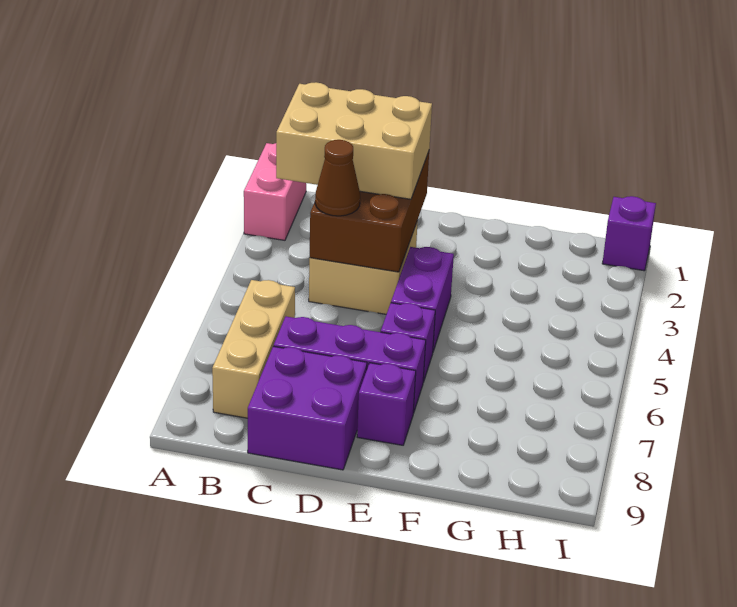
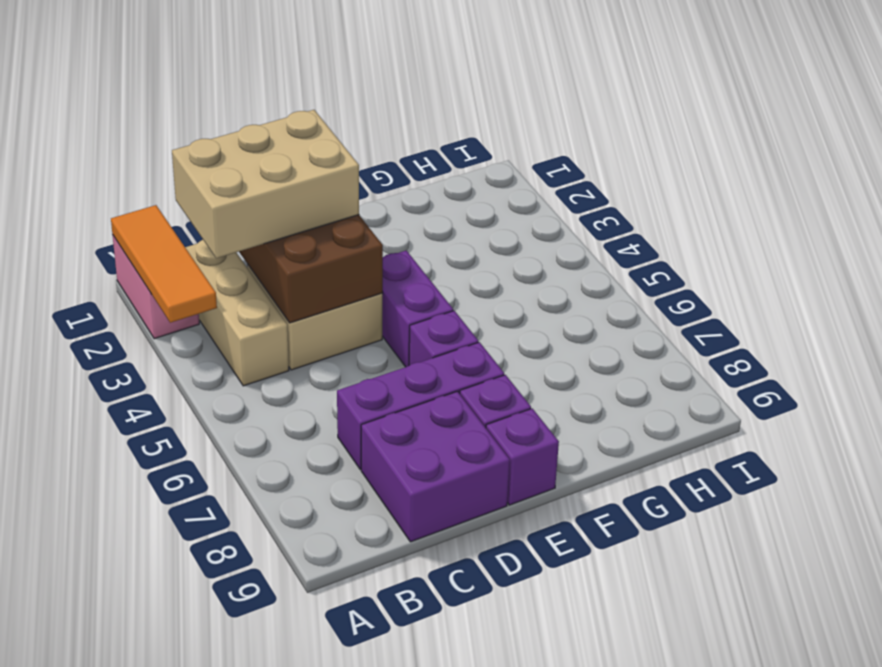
none -> orange 1x3 tile [111,205,217,323]
tan 1x3 brick [212,280,295,418] -> tan 1x3 brick moved to [185,240,289,386]
brown 1x1 cone [315,140,360,216] -> none
purple 1x1 brick [602,196,656,271] -> purple 1x1 brick moved to [486,408,559,505]

